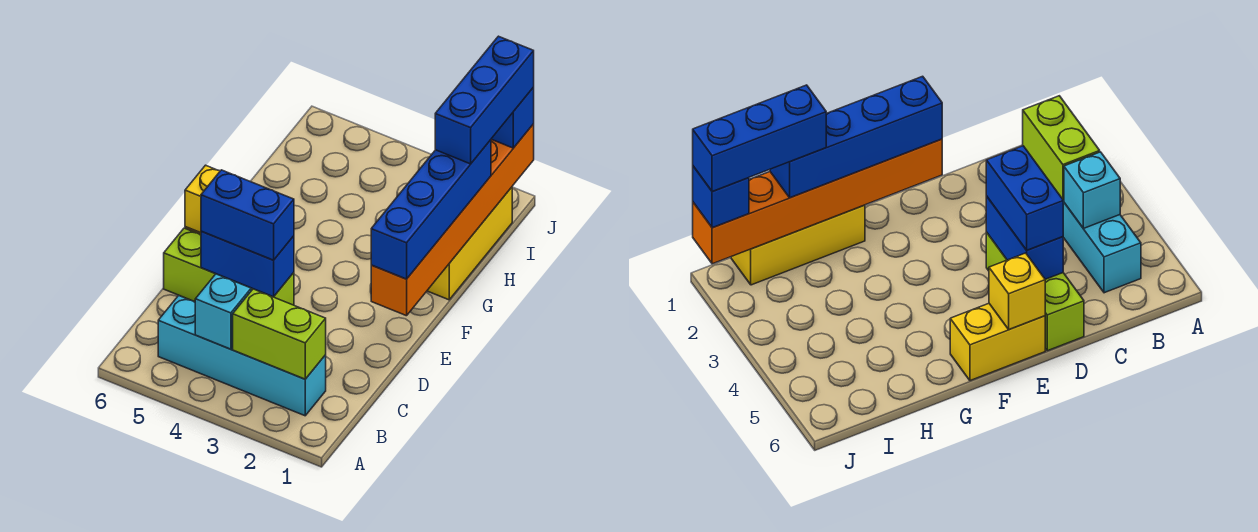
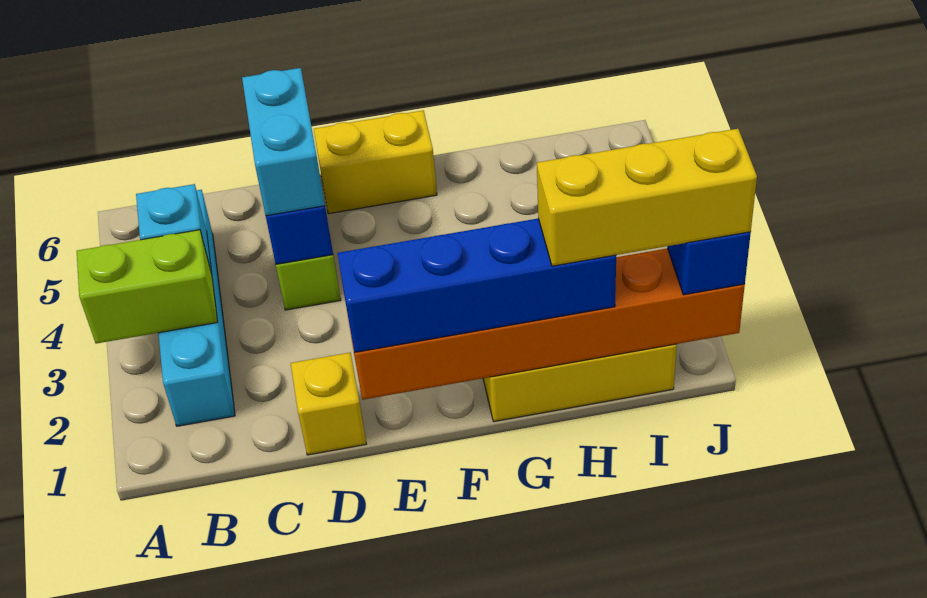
lime 1x2 brick [233,289,326,379] -> lime 1x2 brick turned to [77,230,218,344]
blue 1x2 brick [201,170,294,260] -> cyan 1x2 brick [242,68,325,216]
yellow 1x1 brick [185,165,220,233] -> yellow 1x1 brick moved to [291,353,366,455]
blue 1x3 brick [435,36,534,164] -> yellow 1x3 brick [537,129,757,266]

